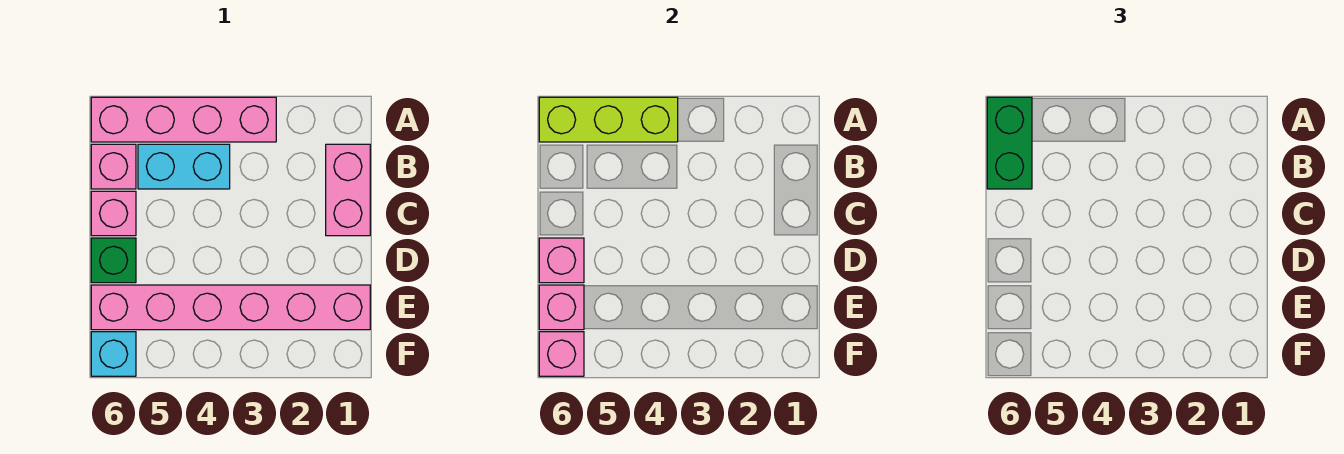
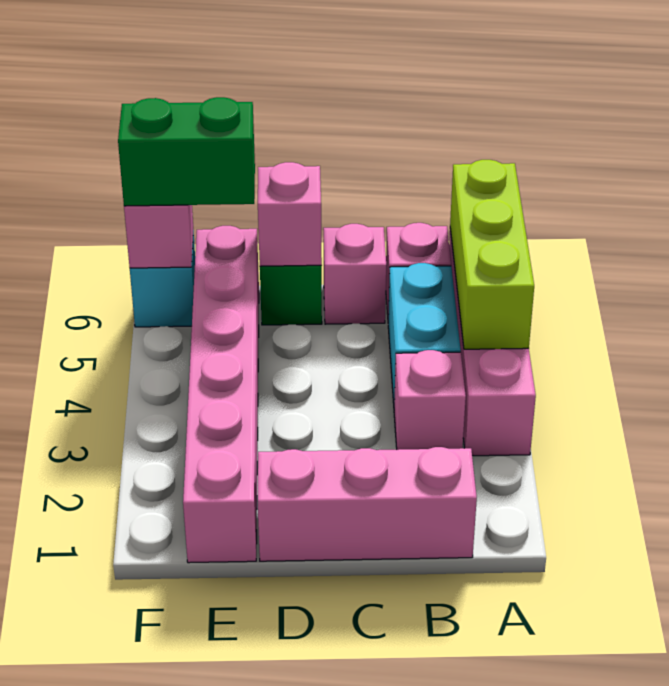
green 1x2 brick [987,97,1032,189] -> green 1x2 brick moved to [118,97,255,206]
pink 1x2 brick [326,144,370,236] -> pink 1x3 brick [258,447,477,561]
pink 1x1 brick [539,285,584,330] -> pink 1x1 brick moved to [394,350,466,450]

